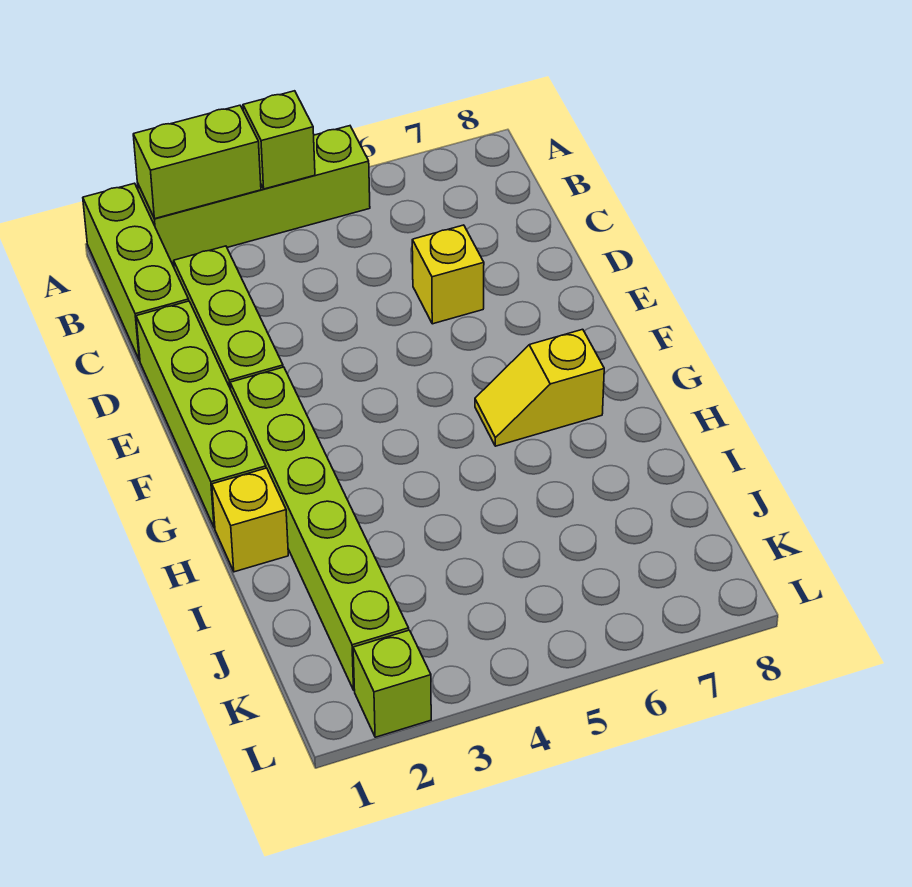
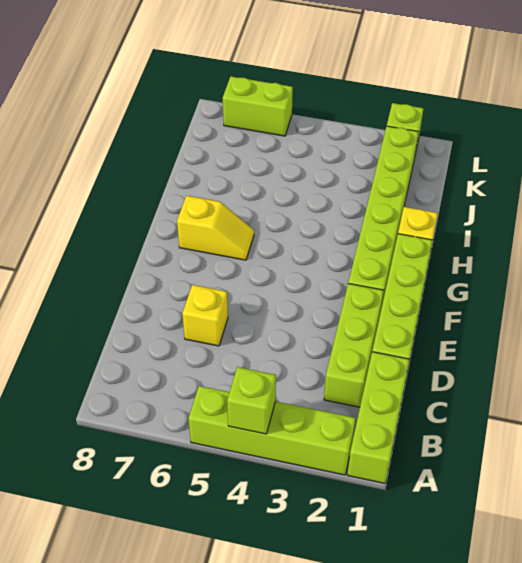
lime 1x2 brick [133,105,261,219] -> lime 1x2 brick moved to [223,77,293,136]

